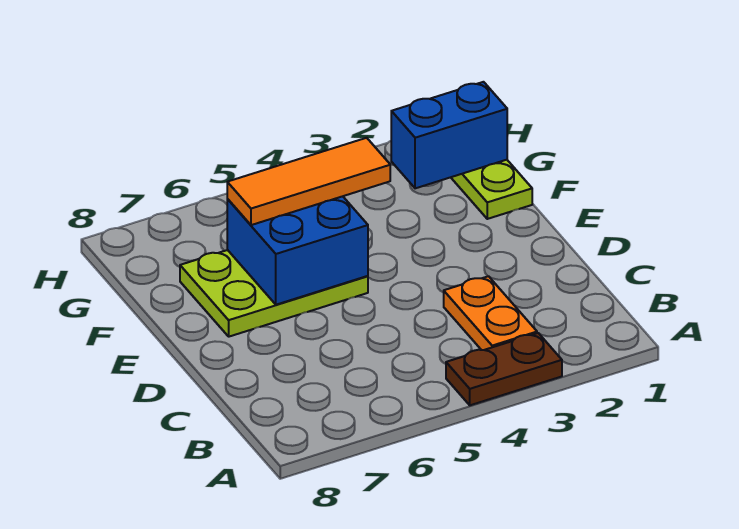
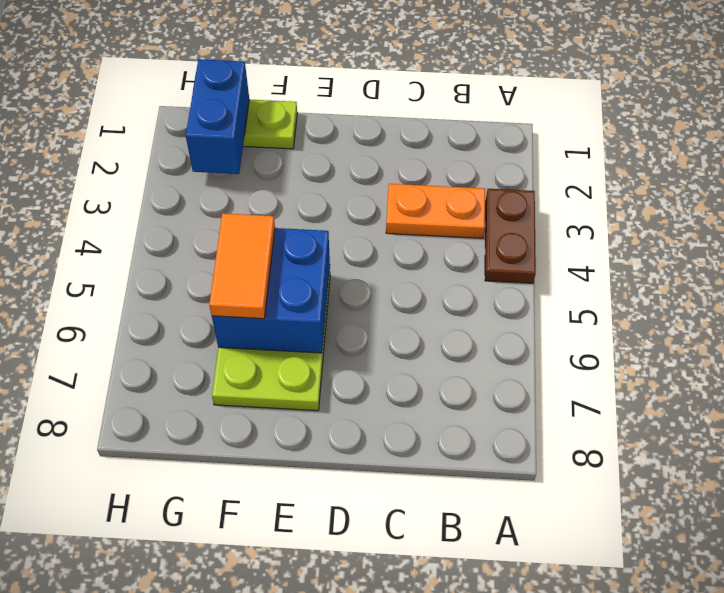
orange 1x3 tile [227,138,390,225] -> orange 1x2 tile [209,213,275,319]

